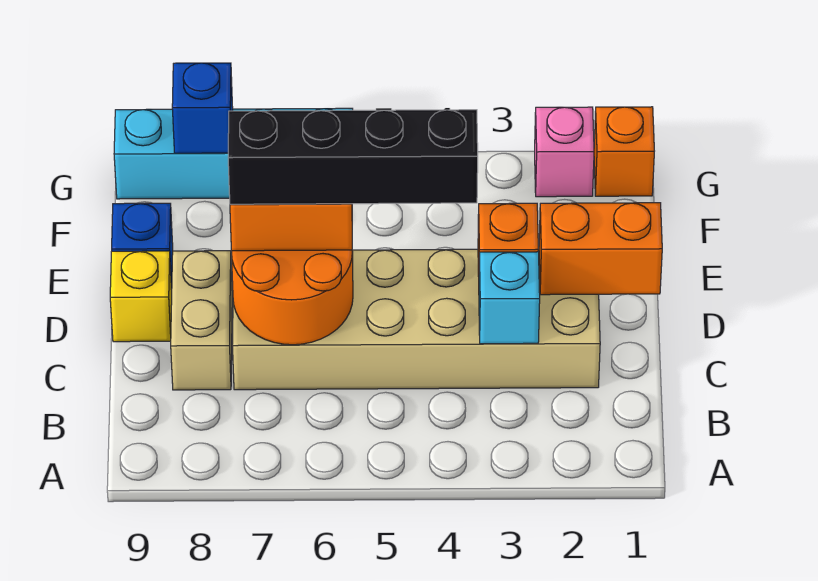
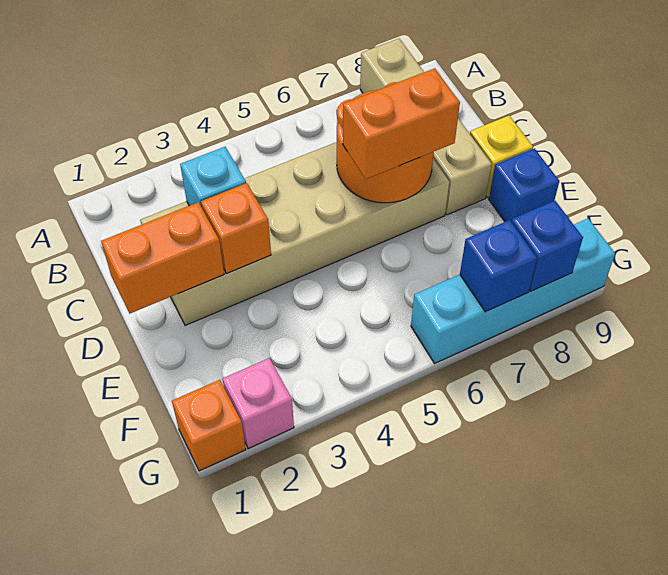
tan 1x2 brick [171,251,232,390] -> tan 1x4 brick [360,39,492,215]
black 1x4 brick [228,110,478,204] -> none
none -> blue 1x1 brick [460,220,537,312]

